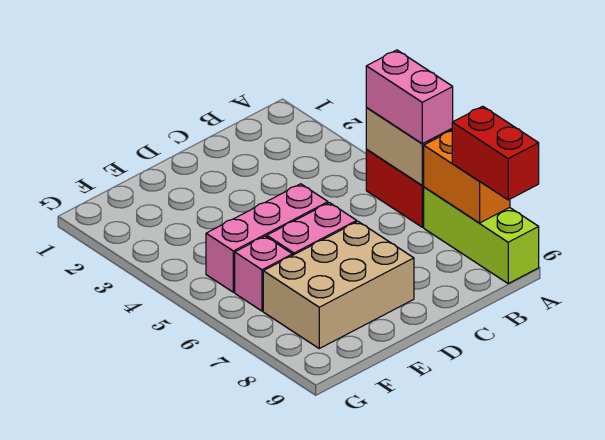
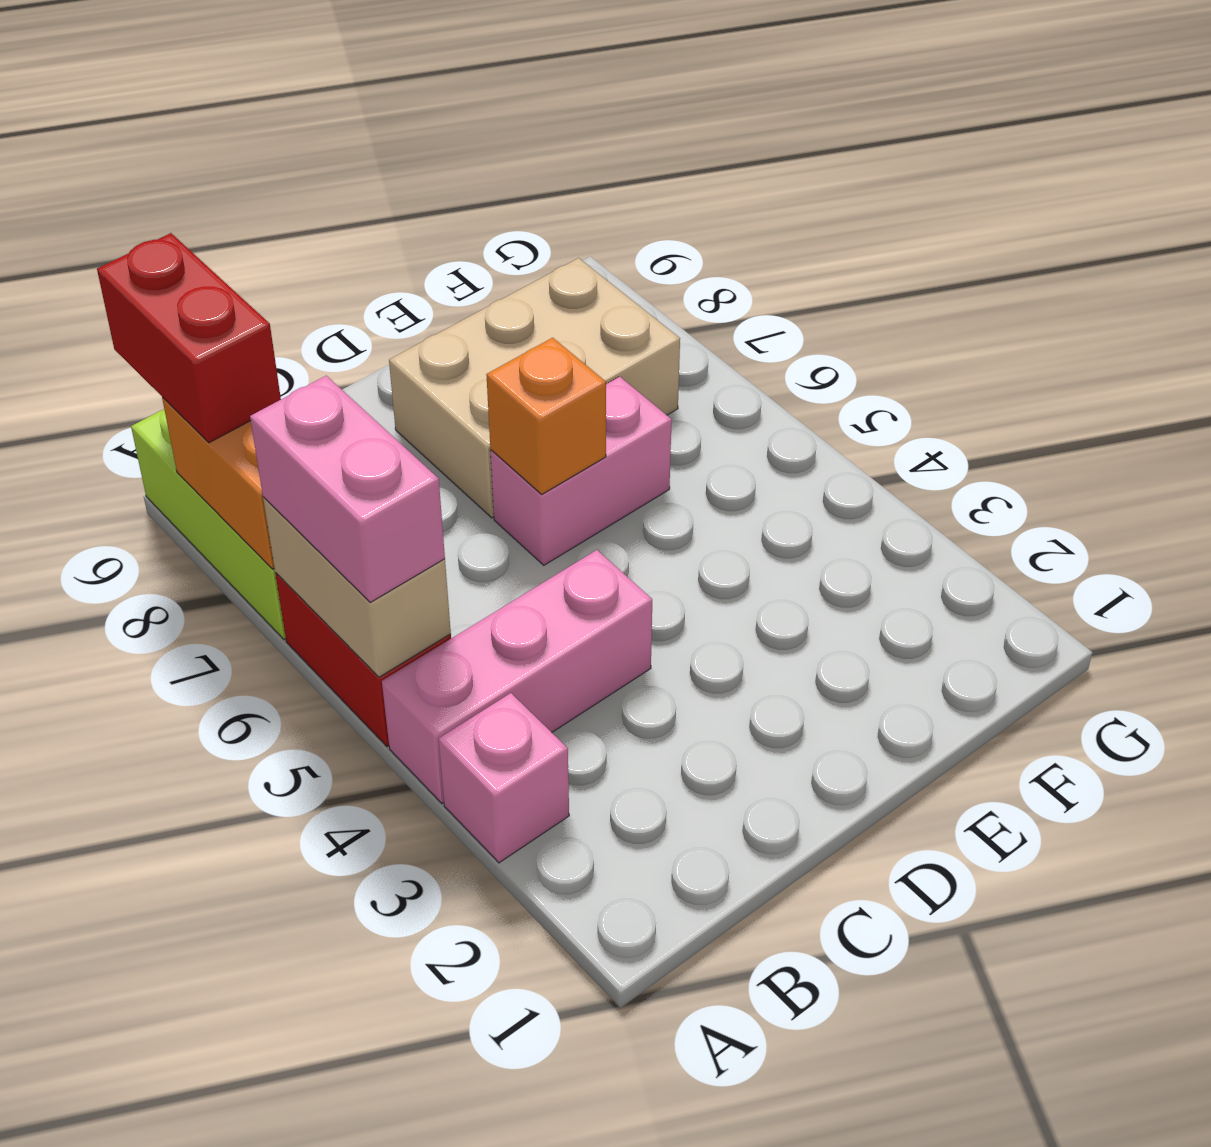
pink 1x3 brick [206,184,328,292] -> pink 1x3 brick moved to [382,550,652,803]
none -> orange 1x1 brick [486,338,606,494]
pink 1x1 brick [235,236,293,311] -> pink 1x1 brick moved to [439,693,569,863]

